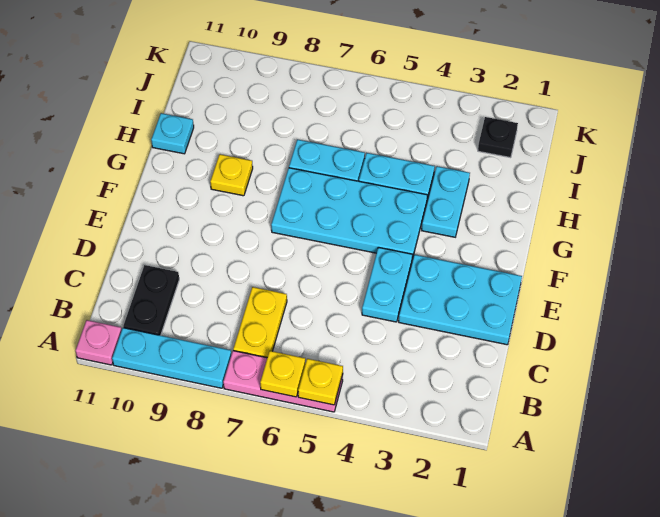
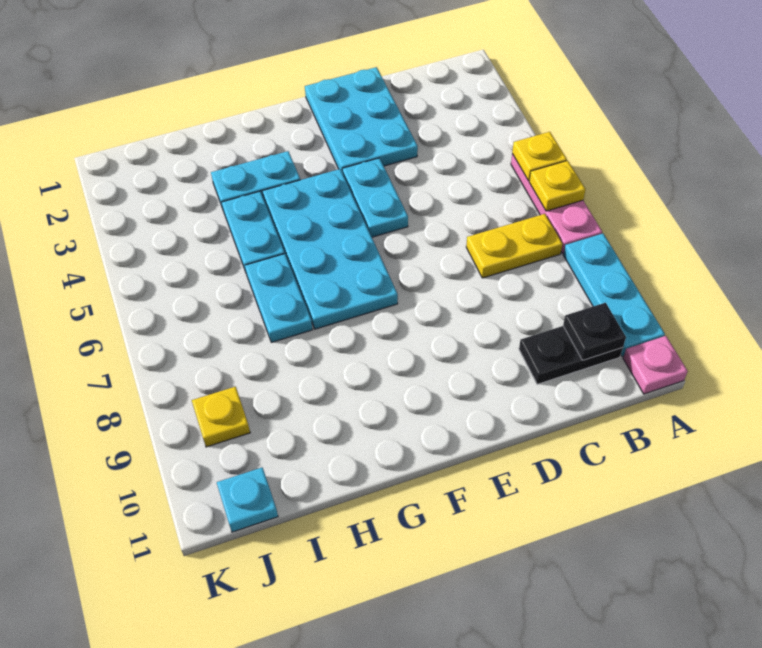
cyan 1x2 plate [362,247,412,322] -> cyan 1x2 plate turned to [342,158,408,237]
yellow 1x1 plate [210,154,253,196] -> yellow 1x1 plate moved to [192,387,250,447]
cyan 1x1 plate [151,113,194,154] -> cyan 1x1 plate moved to [217,468,278,532]
black 1x1 plate [478,117,518,158] -> black 1x1 plate moved to [563,303,626,360]

